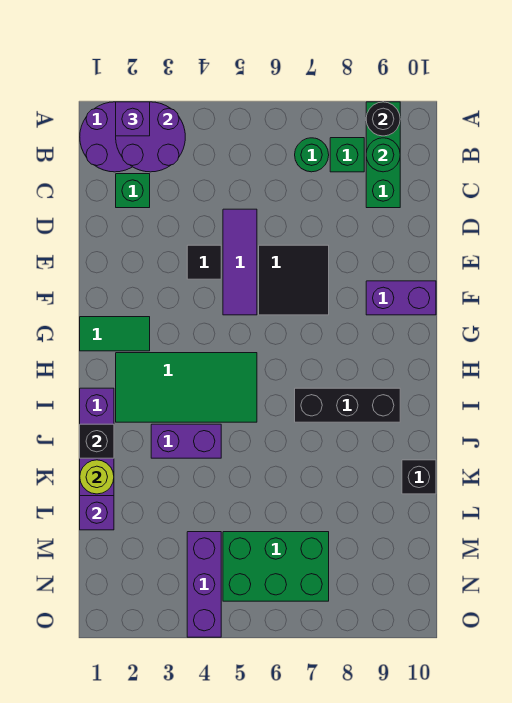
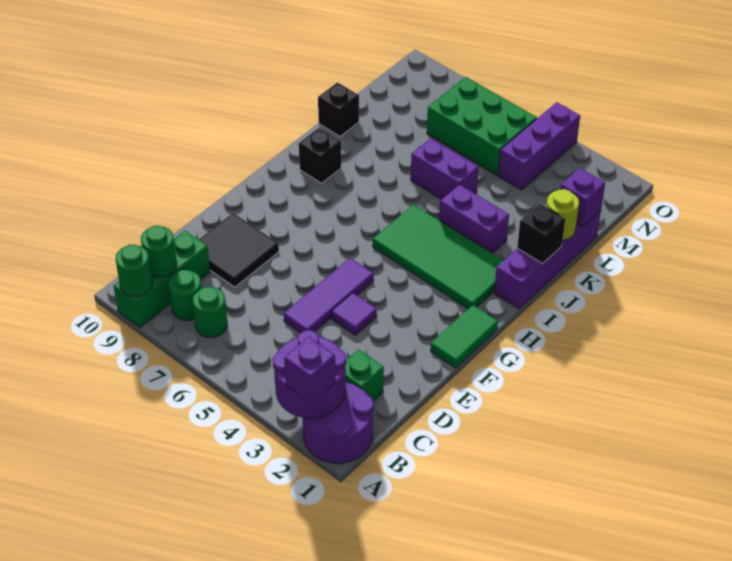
black 1x1 round brick [366,102,400,136] -> green 1x1 round brick [116,245,152,296]
green 1x1 brick [330,138,364,172] -> green 1x1 round brick [169,270,202,320]
black 1x1 tile [187,245,221,279] -> purple 1x1 tile [331,293,377,335]
black 2x2 tile [259,245,329,315] -> black 2x2 tile moved to [199,213,279,287]
purple 1x2 brick [366,281,436,315] -> purple 1x2 brick moved to [411,138,479,199]
green 1x2 tile [80,317,150,351] -> green 1x2 tile turned to [430,305,498,368]
black 1x3 brick [295,388,400,422] -> black 1x1 brick [299,128,341,183]

